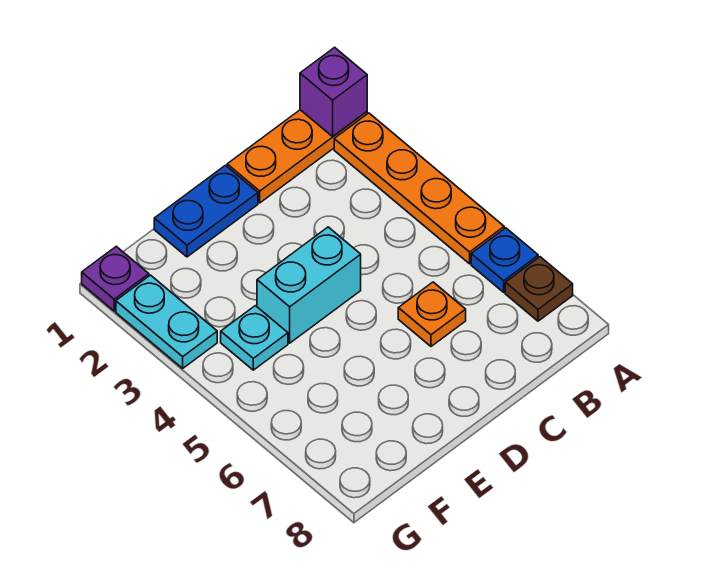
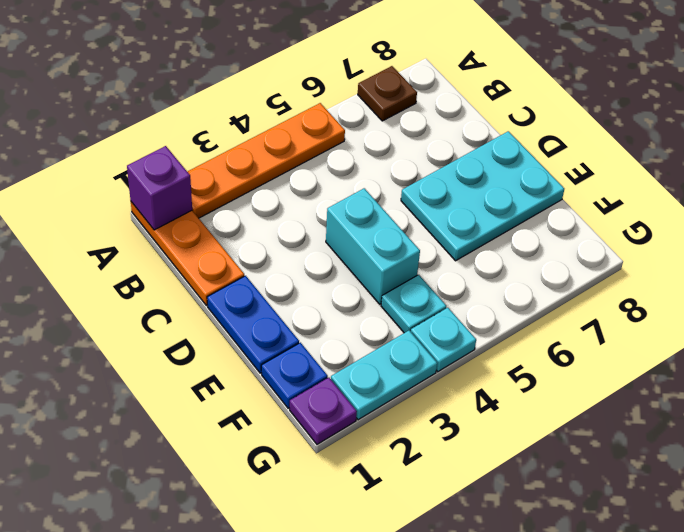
blue 1x1 plate [471,228,538,292] -> blue 1x1 plate moved to [261,343,328,408]
orange 1x1 plate [398,282,466,346] -> none
none -> cyan 2x3 plate [401,131,564,261]
none -> cyan 1x1 plate [411,308,476,372]

